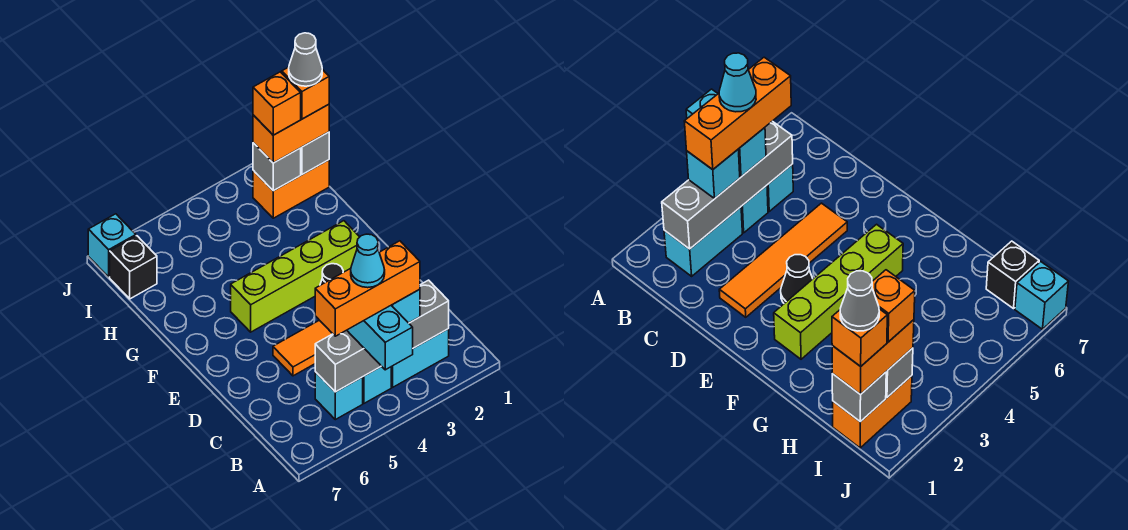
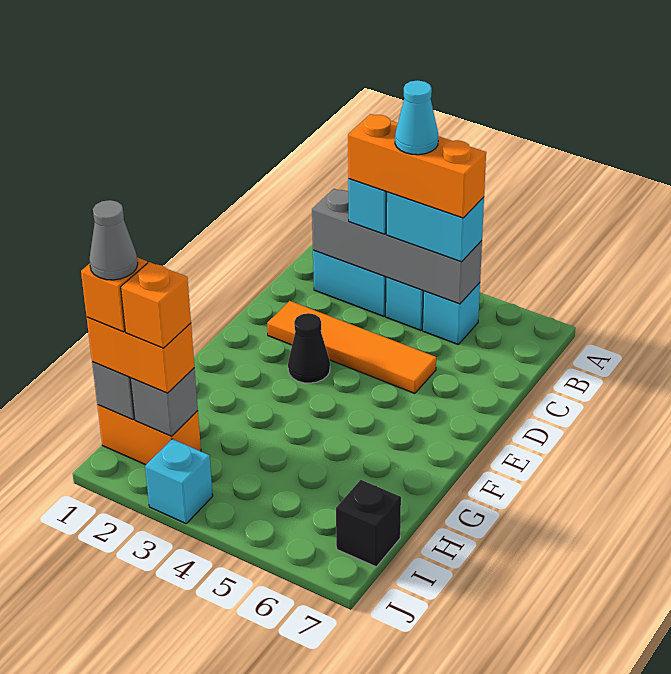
cyan 1x2 brick [347,306,413,370] -> cyan 1x2 brick turned to [386,192,484,262]
lime 1x4 brick [231,221,359,332] -> none
cyan 1x1 brick [88,214,136,277] -> cyan 1x1 brick moved to [145,439,213,524]

